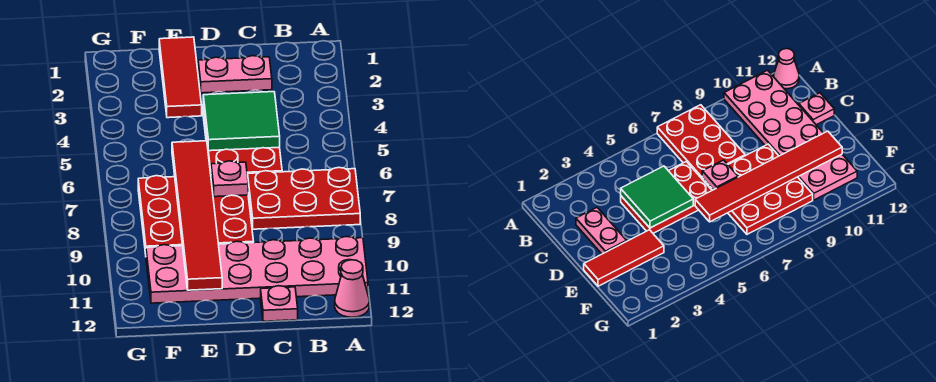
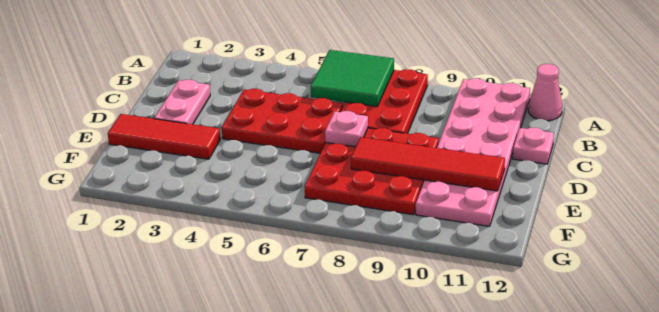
green 2x2 tile [203,92,280,151] -> green 2x2 tile moved to [311,50,394,106]
red 1x6 tile [172,141,222,290] -> red 1x4 tile [351,137,505,191]

